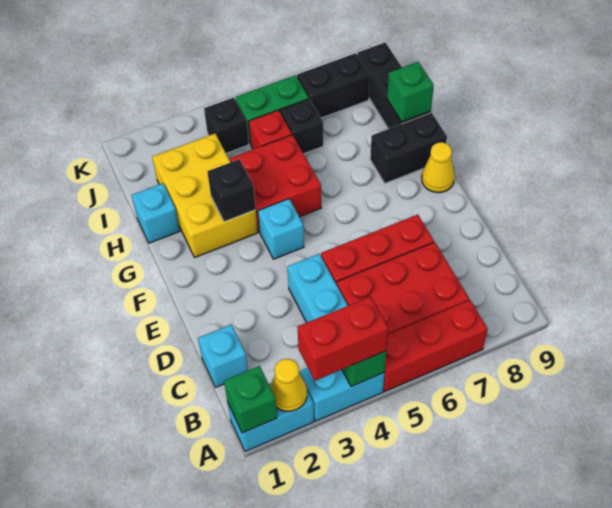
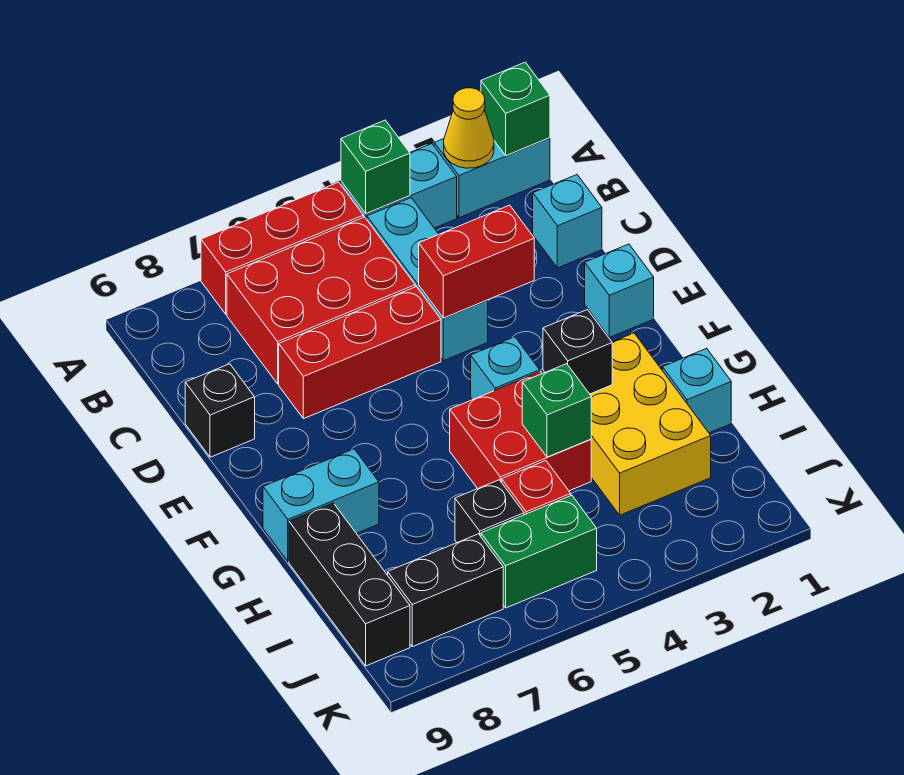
red 1x2 brick [298,297,388,381] -> red 1x2 brick moved to [419,205,534,318]
none -> cyan 1x1 brick [585,244,654,337]
yellow 1x1 cone [422,142,454,193] -> none
black 1x2 brick [370,113,447,183] -> cyan 1x2 brick [263,449,379,562]
green 1x1 brick [387,62,434,122] -> green 1x1 brick moved to [522,364,591,457]
black 1x1 brick [204,97,249,153] -> black 1x1 brick moved to [185,364,255,457]

